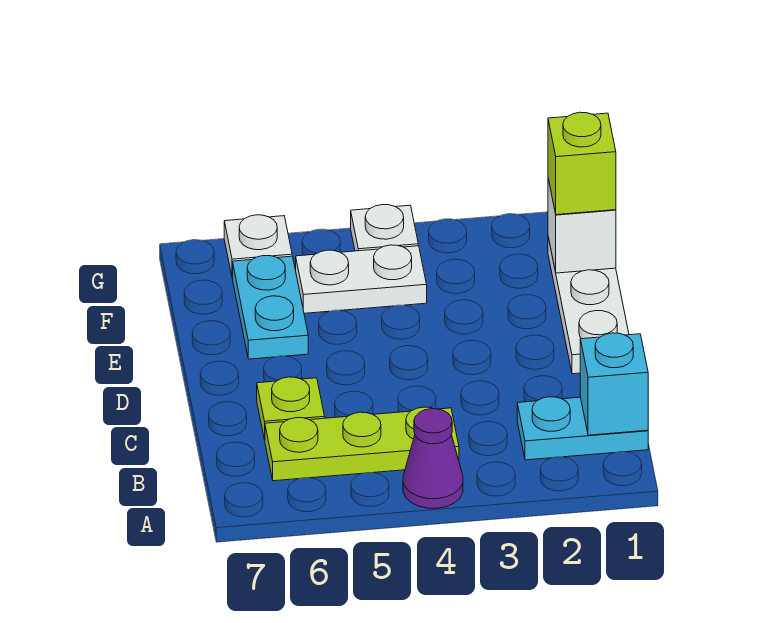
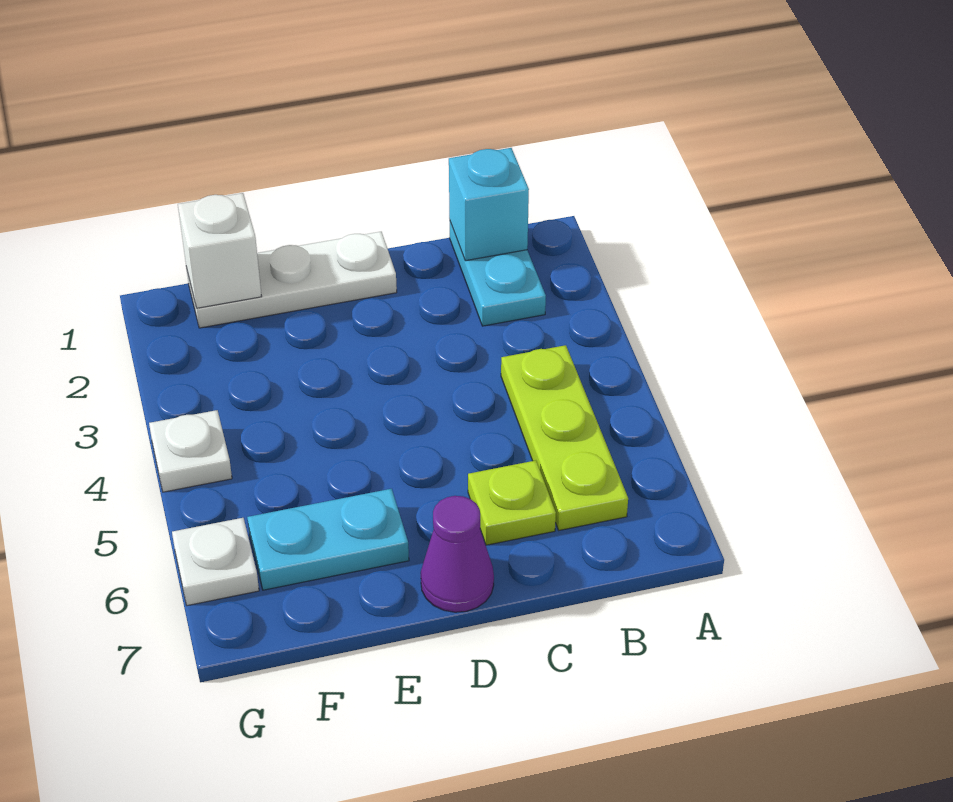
purple 1x1 cone [403,409,463,508] -> purple 1x1 cone moved to [421,496,494,612]
lime 1x1 brick [548,112,616,215] -> none
white 1x2 plate [296,245,427,313] -> none

